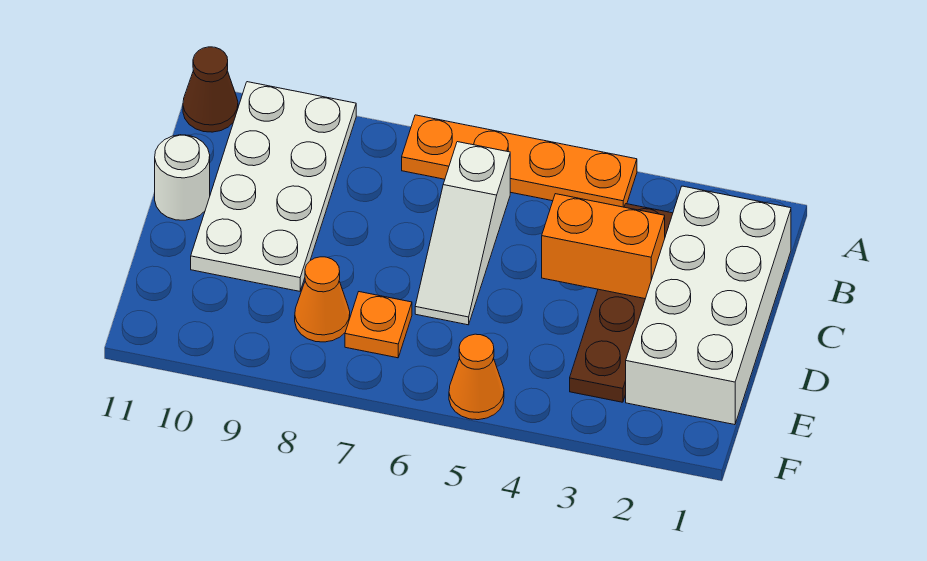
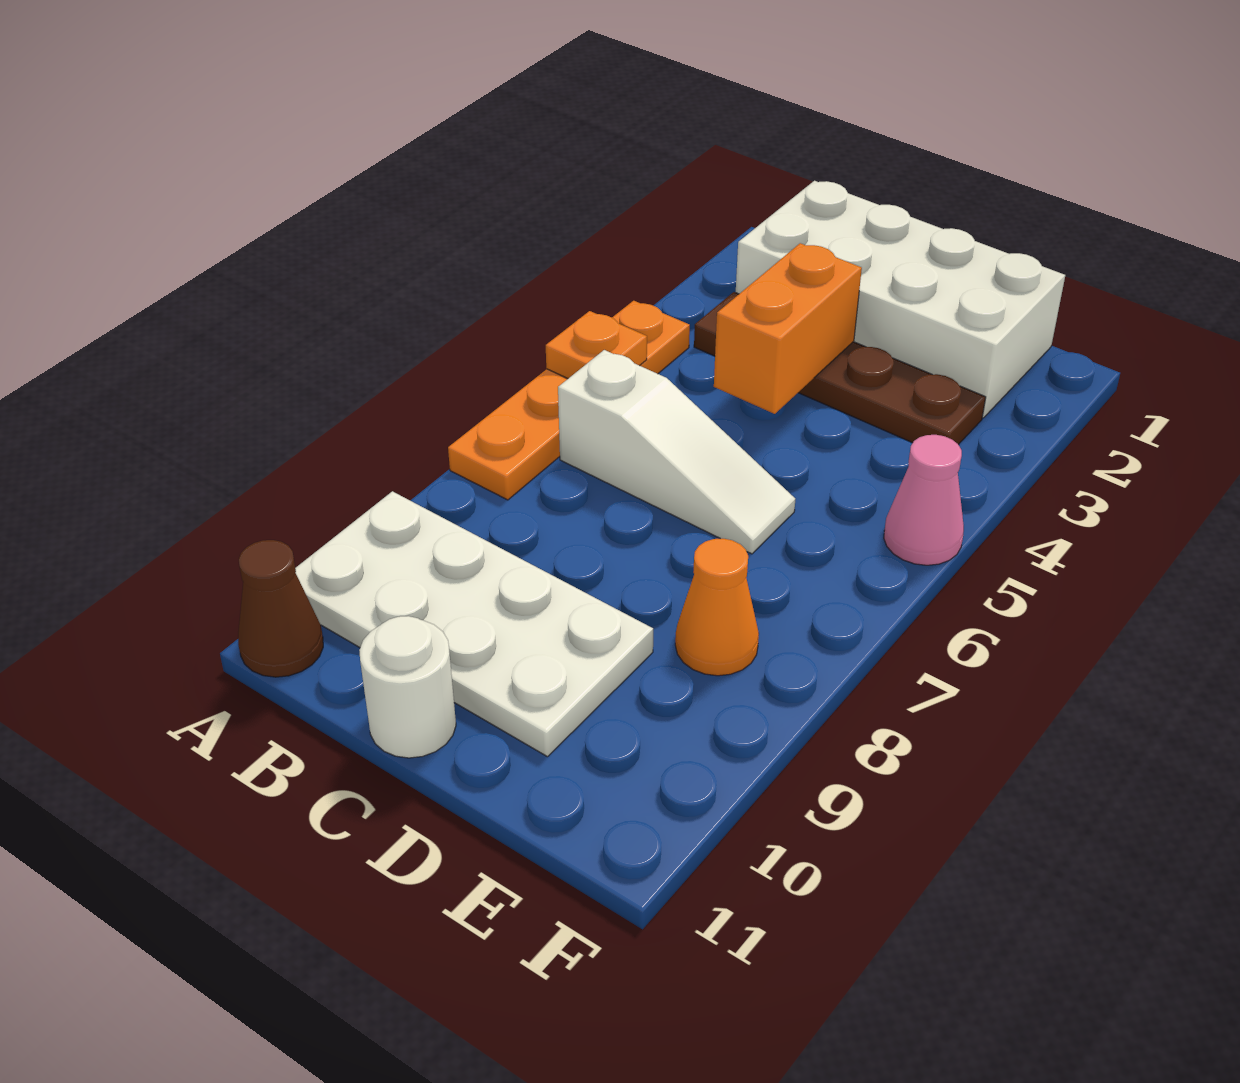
orange 1x1 plate [345,292,412,358] -> orange 1x1 plate moved to [546,311,647,378]
orange 1x1 cone [449,334,504,420] -> pink 1x1 cone [884,435,964,565]

